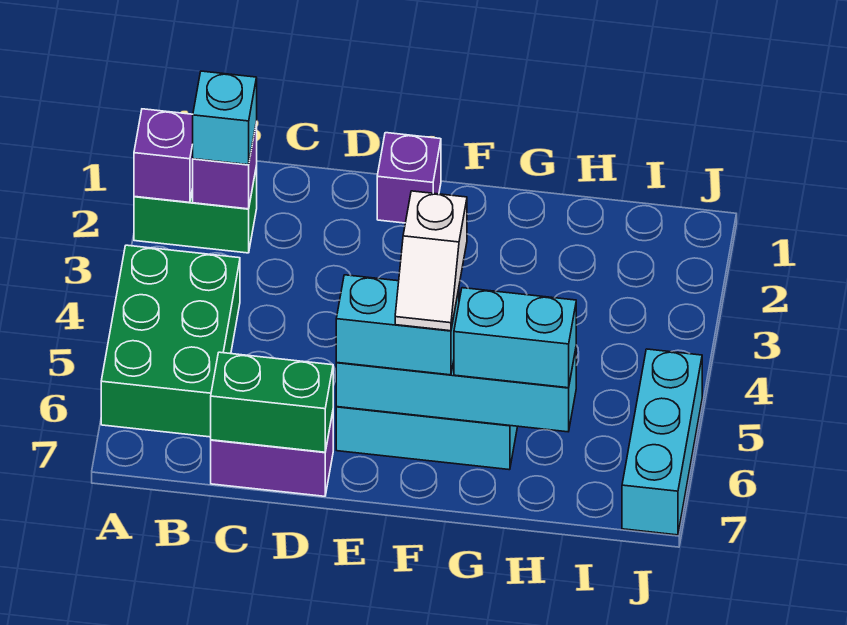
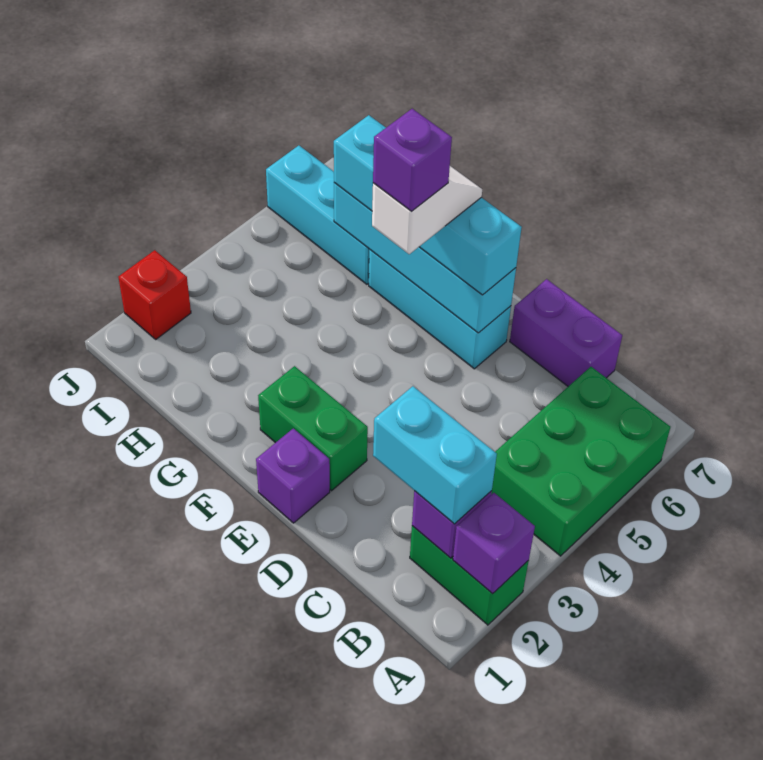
cyan 1x1 brick [193,71,257,165] -> cyan 1x2 brick [373,386,497,524]
green 1x2 brick [211,352,333,452] -> green 1x2 brick moved to [258,366,368,491]
none -> purple 1x1 brick [373,109,452,212]
none -> red 1x1 brick [118,250,191,339]
cyan 1x3 brick [622,349,702,535] -> cyan 1x3 brick turned to [266,145,370,284]

